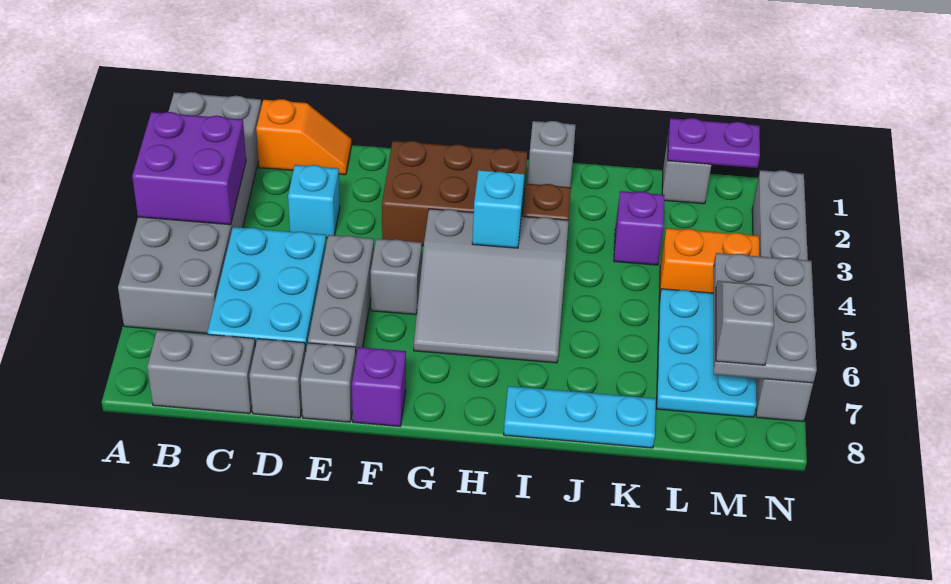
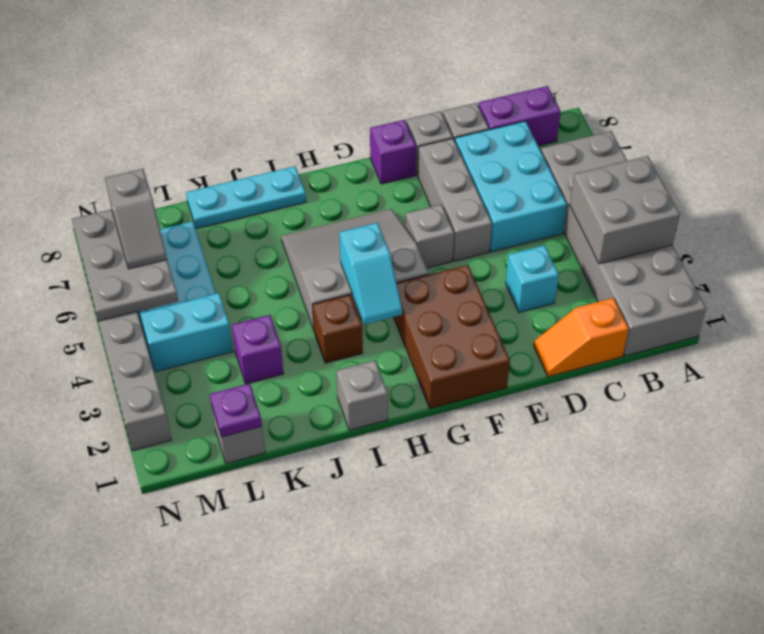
purple 2x2 brick [132,112,246,225] -> grey 2x2 brick [570,156,680,264]
grey 1x2 brick [147,330,255,414] -> purple 1x2 brick [478,86,561,146]
brown 2x3 brick [382,141,527,246] -> brown 2x3 brick turned to [394,265,510,409]
purple 1x2 plate [668,118,760,168] -> purple 1x1 plate [210,384,262,437]
orange 1x2 brick [659,228,760,299] -> cyan 1x2 brick [140,293,233,372]

